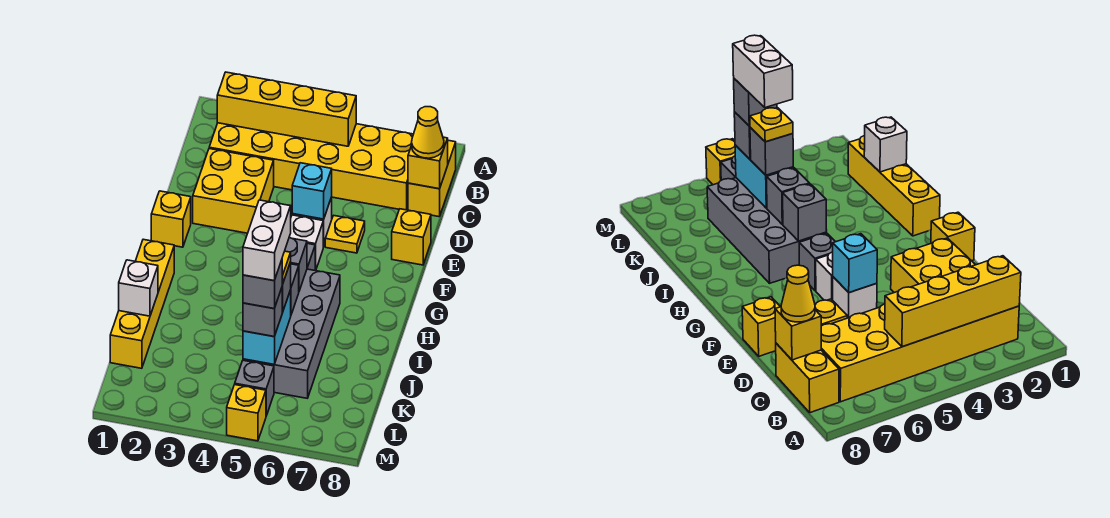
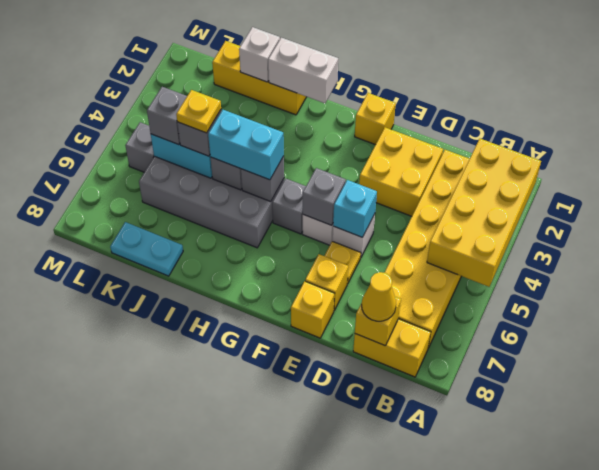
yellow 1x4 brick [217,72,356,146] -> yellow 2x4 brick [427,139,541,287]
yellow 1x4 brick [110,239,174,368] -> yellow 1x3 brick [212,41,306,115]
none -> cyan 1x2 brick [208,110,284,180]
white 1x2 brick [243,200,291,281] -> white 1x2 brick moved to [268,38,338,103]
none -> cyan 1x2 plate [110,222,183,276]
grey 1x1 brick [243,260,283,309] -> grey 1x1 brick moved to [303,168,346,225]
yellow 1x1 brick [227,385,266,441] -> yellow 1x1 brick moved to [305,254,348,310]

